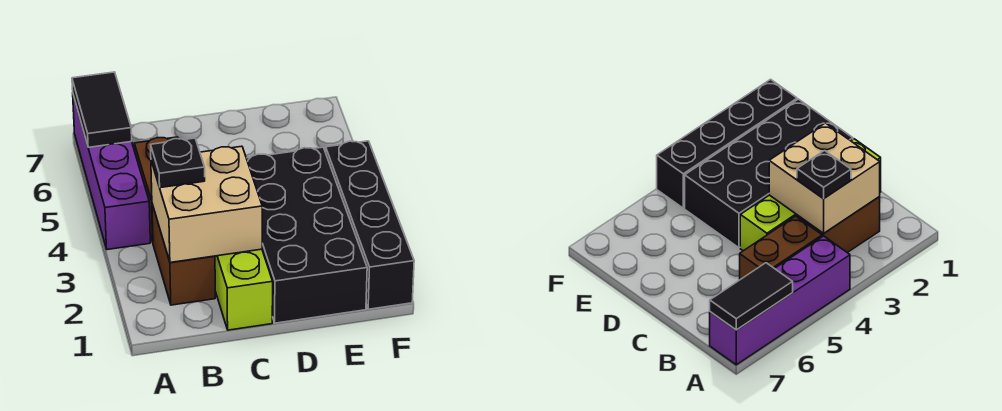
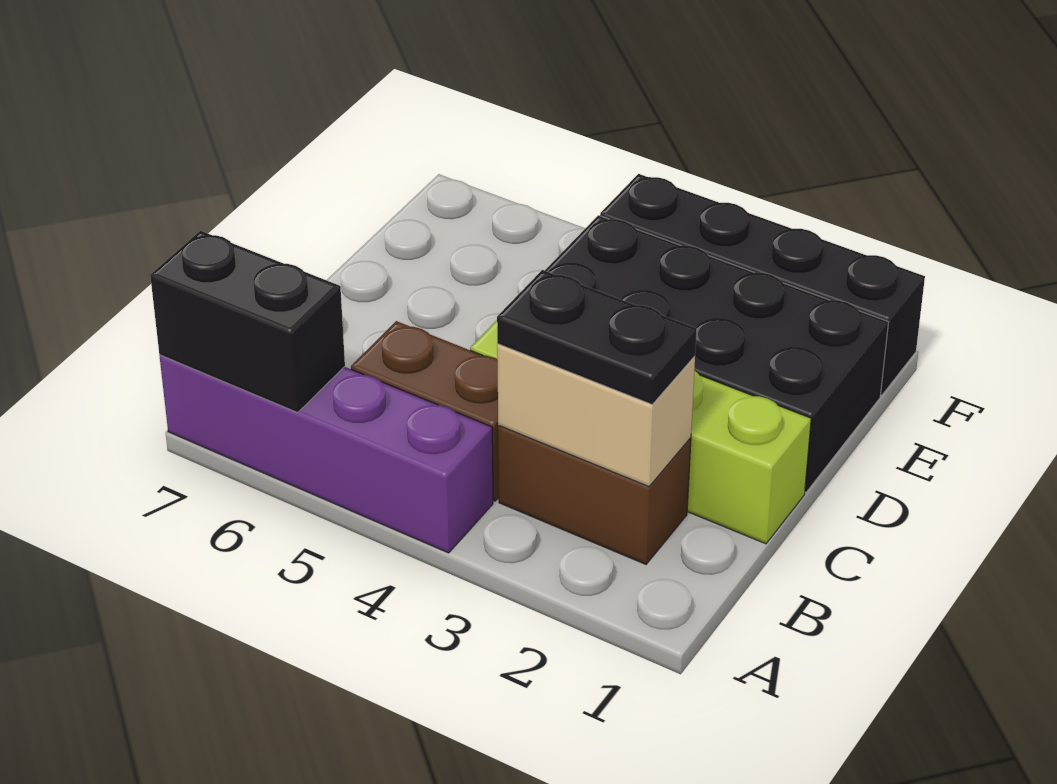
black 1x2 tile [72,72,132,147] -> black 1x2 brick [150,231,345,413]
tan 2x2 brick [151,146,262,262] -> tan 1x2 brick [497,344,695,487]
black 1x1 plate [151,138,205,188] -> black 1x2 plate [497,270,697,404]

